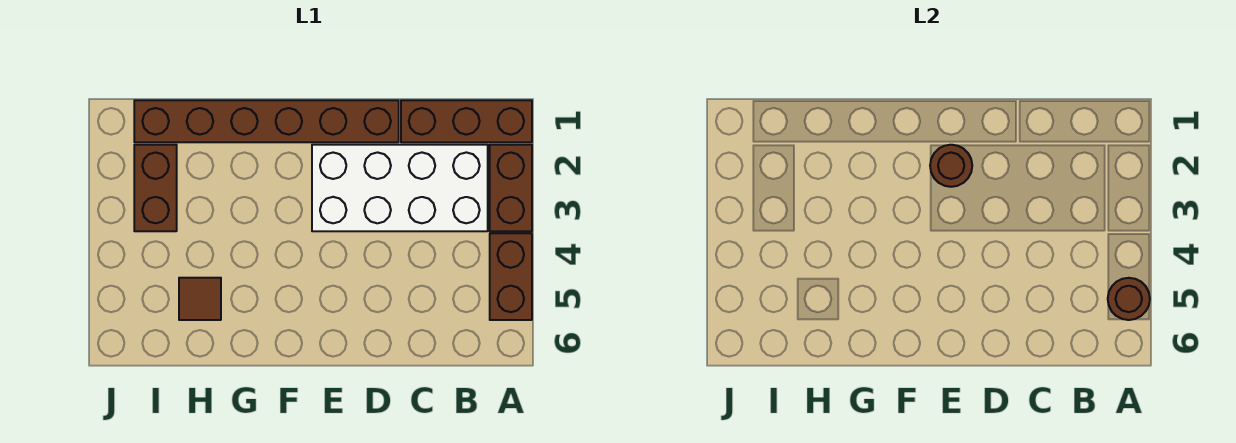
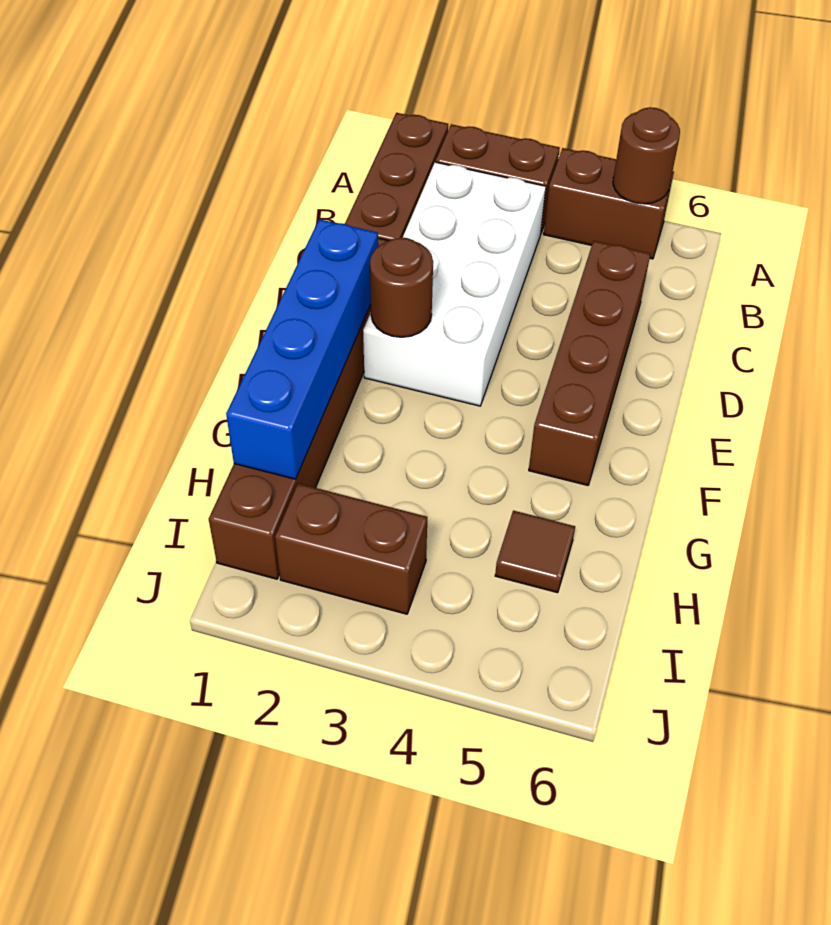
none -> brown 1x4 brick [529,241,650,485]
none -> blue 1x4 brick [226,219,378,479]

